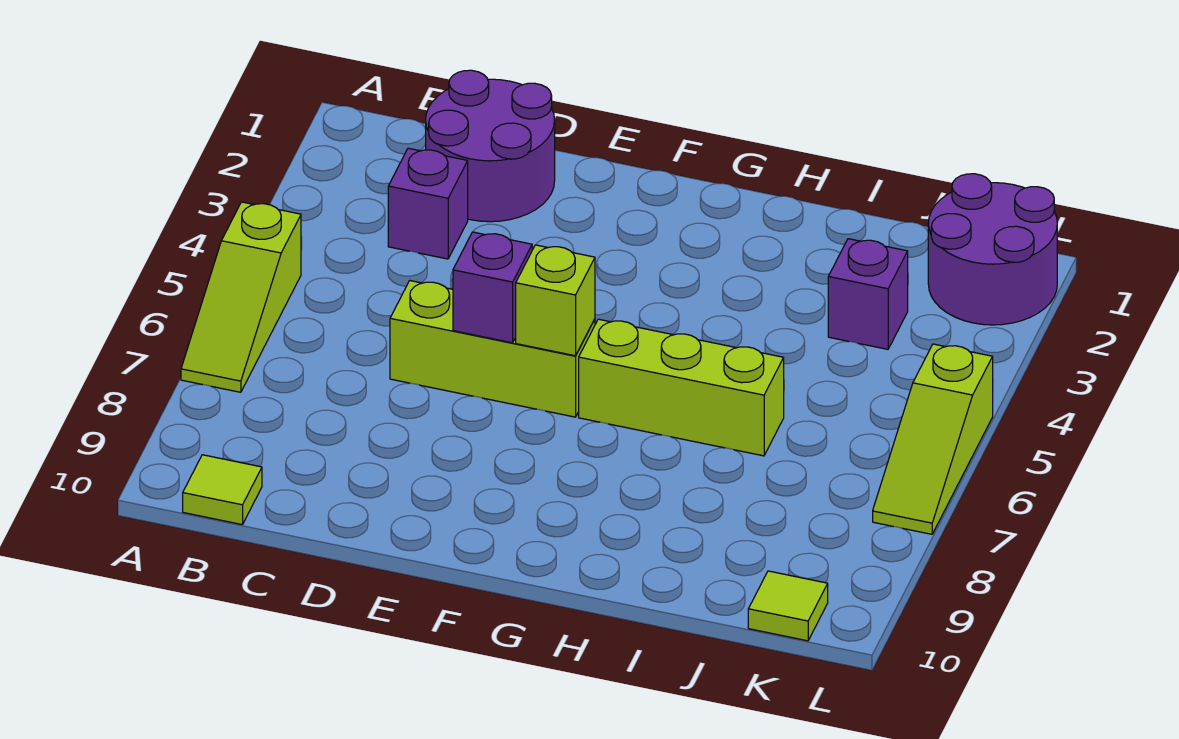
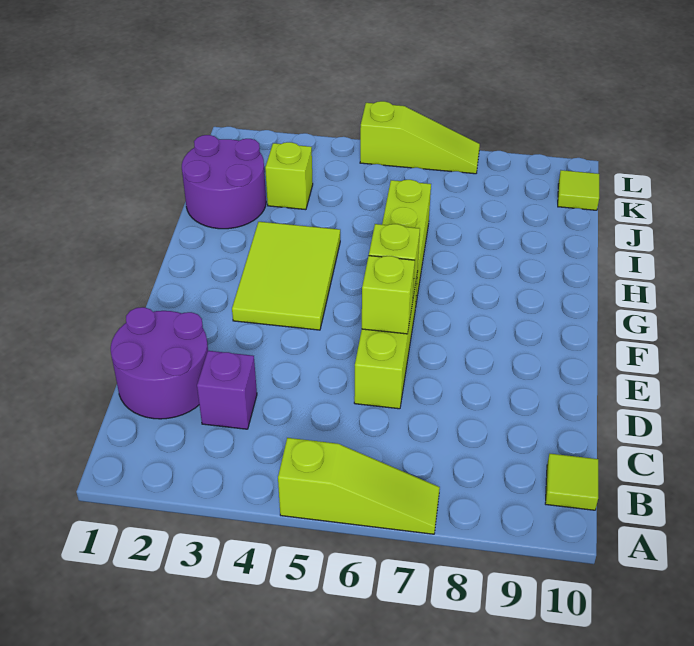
purple 1x1 brick [453,232,532,343] -> lime 1x1 brick [362,256,415,334]
none -> lime 2x3 tile [232,222,340,330]
purple 1x1 brick [828,239,908,349] -> lime 1x1 brick [265,142,313,210]
purple 2x2 round brick [928,174,1057,325] -> purple 2x2 round brick moved to [182,135,266,229]

